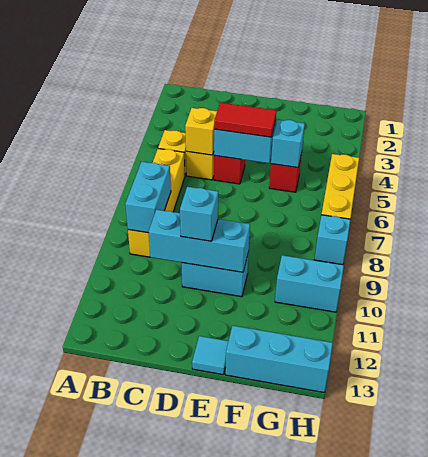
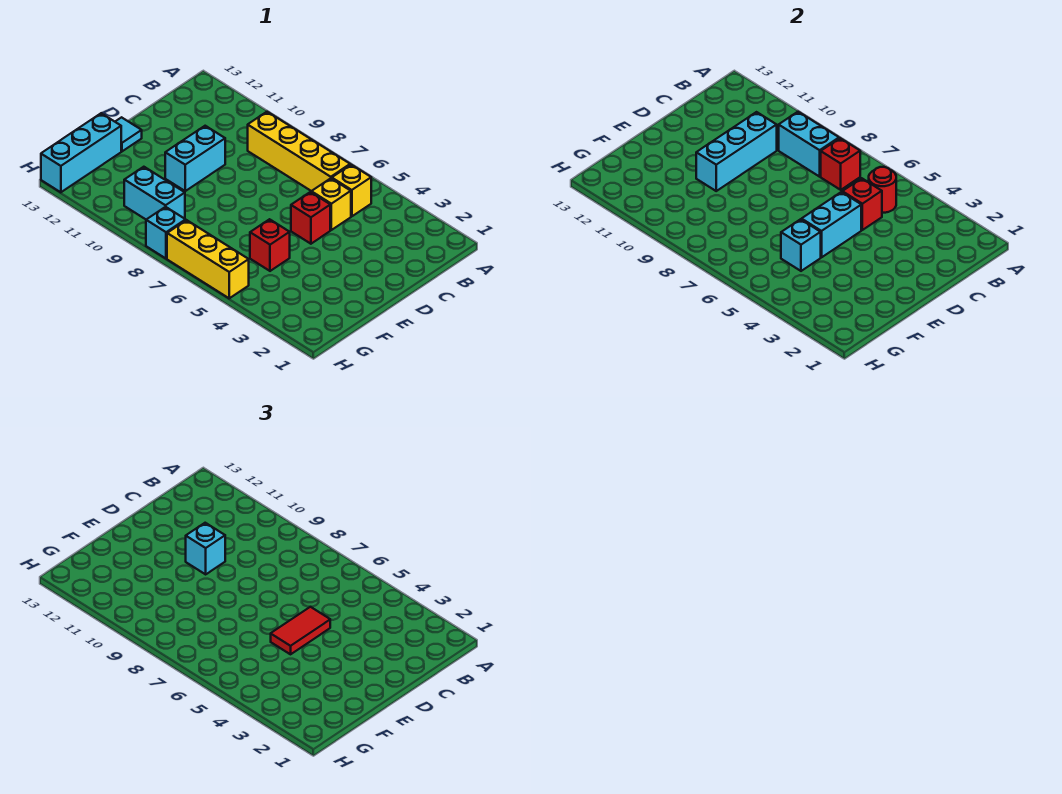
none -> red 1x1 round brick [869,167,896,213]
none -> red 1x1 brick [821,138,860,190]
yellow 1x1 brick [185,108,217,155] -> red 1x1 brick [842,178,882,230]
cyan 1x2 brick [275,255,344,312] -> cyan 1x2 brick turned to [124,167,185,219]

